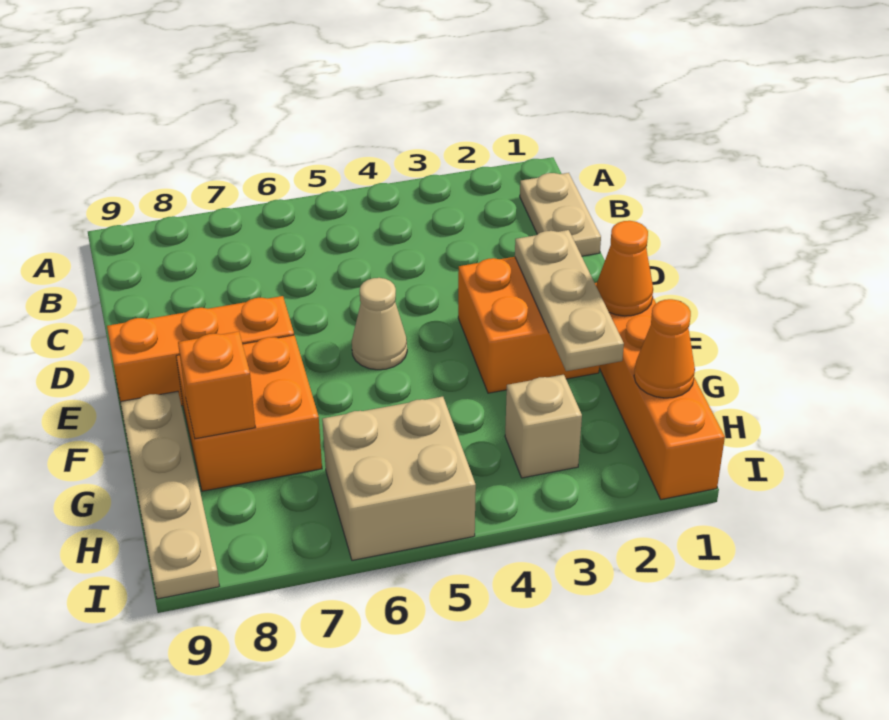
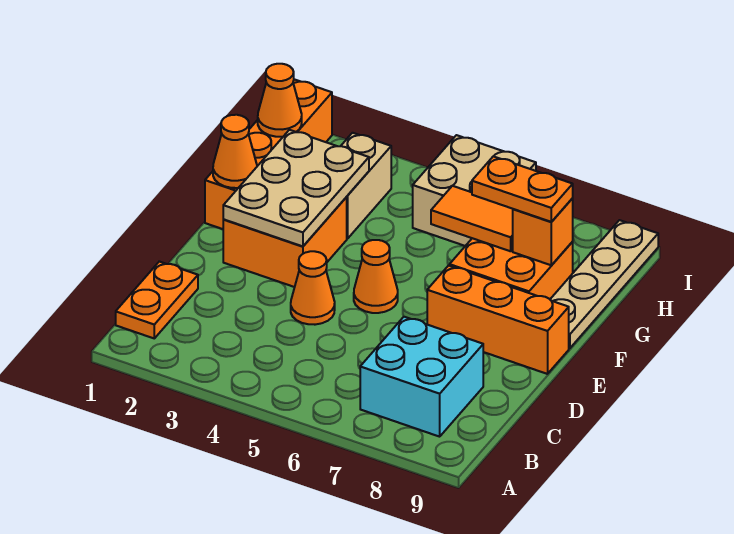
tan 1x2 plate [520,173,601,256] -> orange 1x2 plate [116,261,198,338]
none -> cyan 2x2 brick [360,317,483,437]
none -> orange 1x1 cone [291,251,335,325]
tan 1x3 plate [515,230,624,371] -> tan 2x3 plate [223,130,369,246]
tan 1x1 cone [352,278,407,370] -> orange 1x1 cone [354,240,398,313]
none -> orange 1x2 tile [431,186,513,251]
none -> orange 1x2 plate [472,156,573,222]
tan 1x1 brick [505,374,582,478] -> tan 1x2 brick [341,133,391,239]

